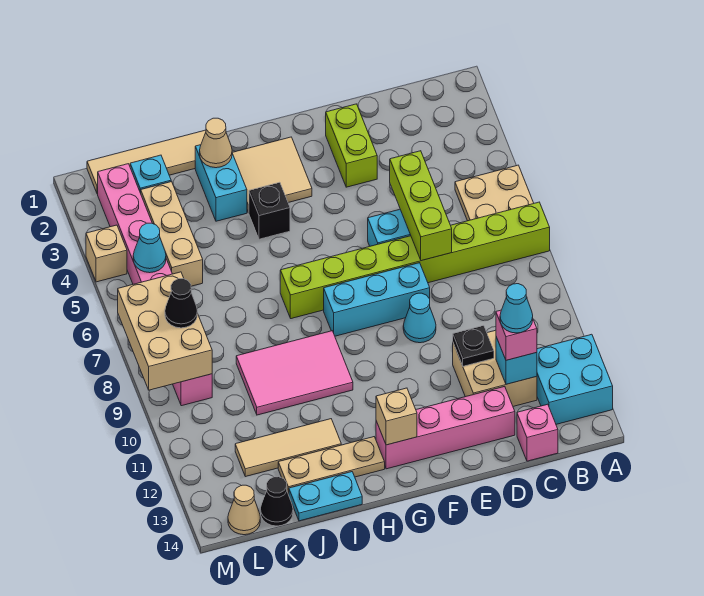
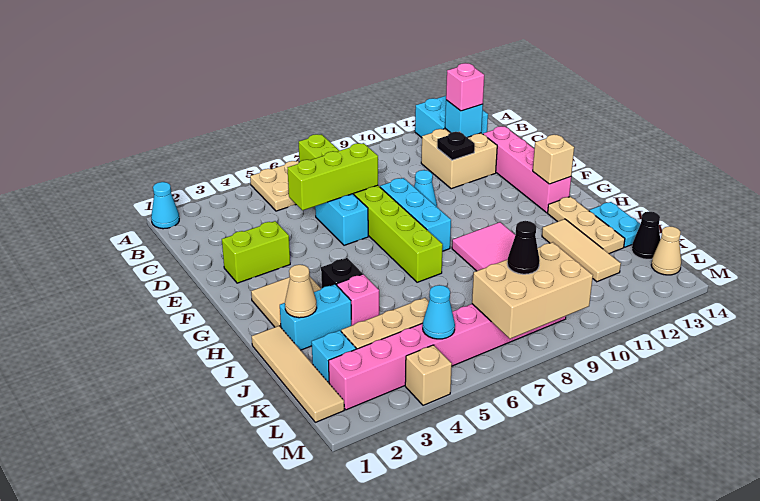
cyan 1x1 cone [500,284,533,333] -> cyan 1x1 cone moved to [151,182,179,229]
pink 1x1 brick [517,404,558,461] -> pink 1x1 brick moved to [337,274,379,326]

